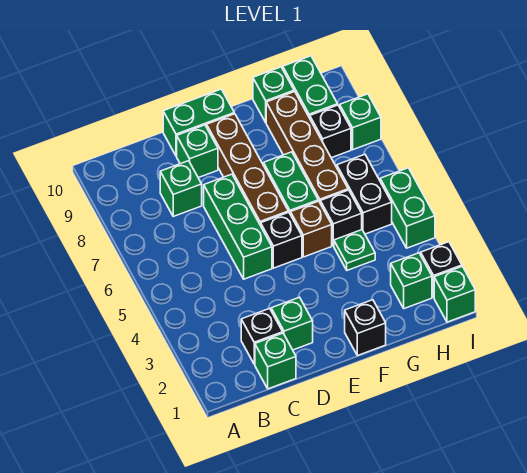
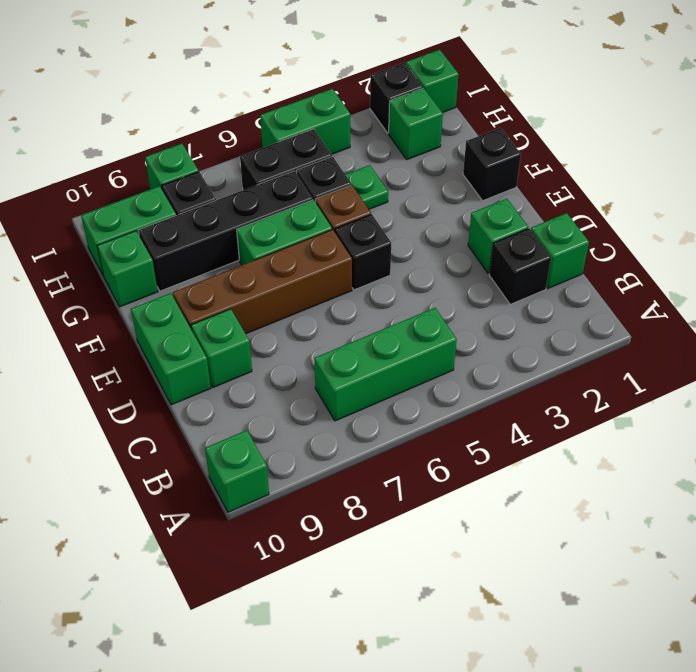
green 1x1 brick [160,161,202,216] -> green 1x1 brick moved to [205,430,269,512]
green 1x3 brick [204,174,272,279] -> green 1x3 brick moved to [314,308,457,421]
brown 1x4 brick [266,91,348,202] -> black 1x4 brick [138,171,313,291]

